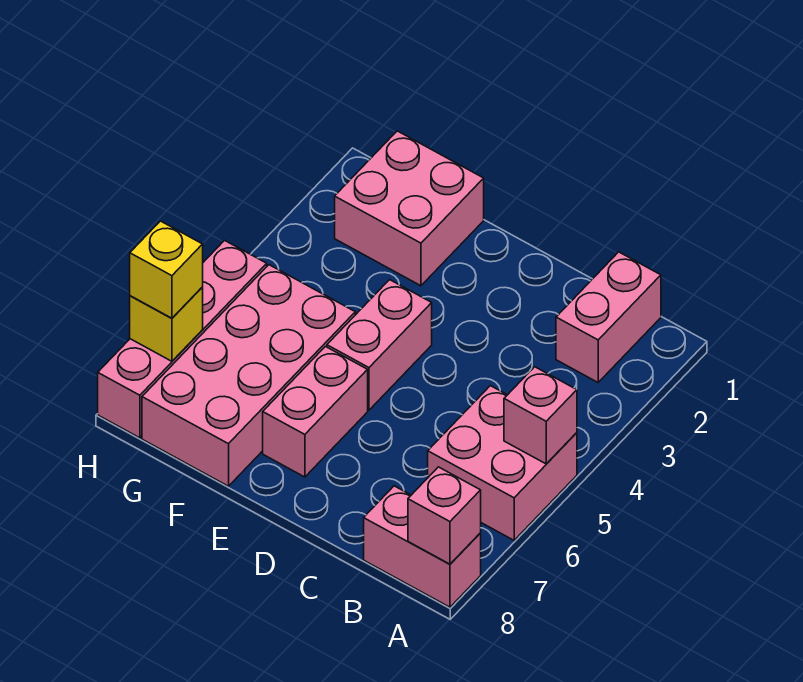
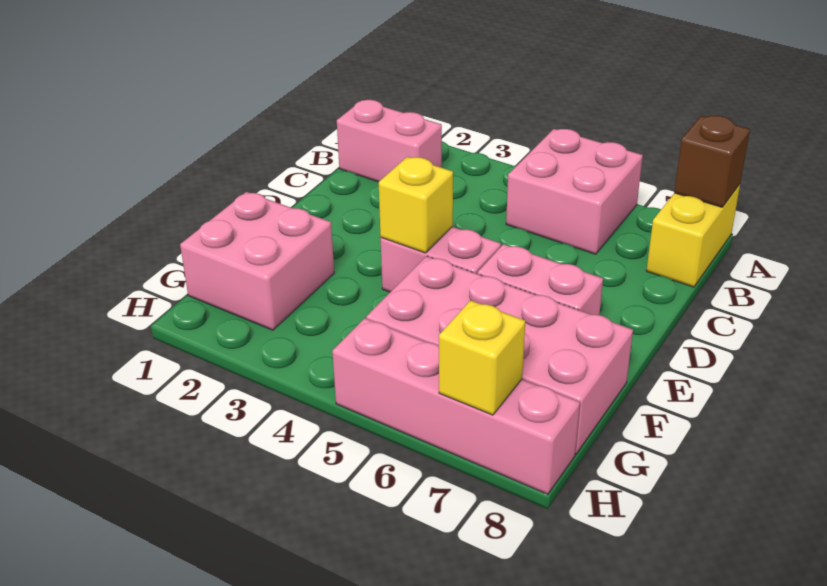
pink 1x1 brick [504,367,577,464] -> none
pink 1x2 brick [364,486,481,607] -> yellow 1x2 brick [646,184,740,287]
pink 1x1 brick [408,467,481,564] -> brown 1x1 brick [674,116,750,207]
yellow 1x1 brick [130,221,203,318] -> yellow 1x1 brick moved to [379,157,453,253]

